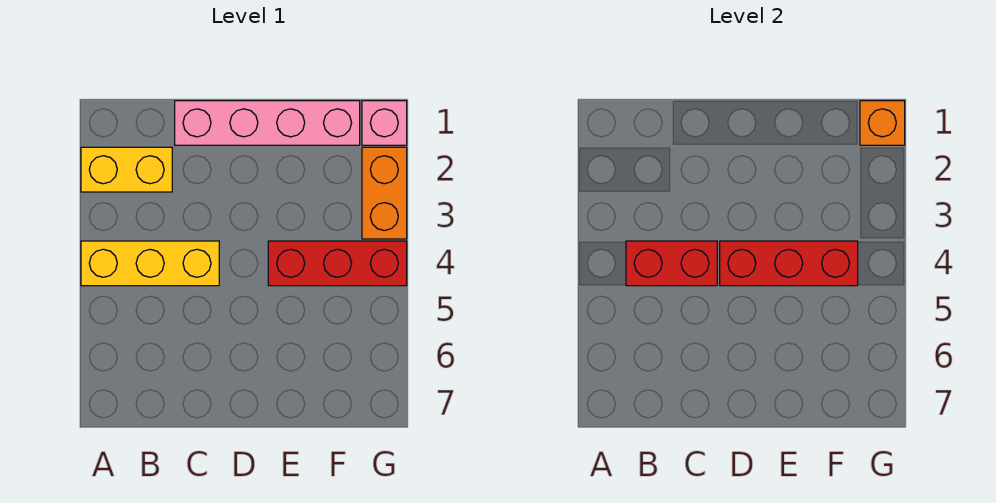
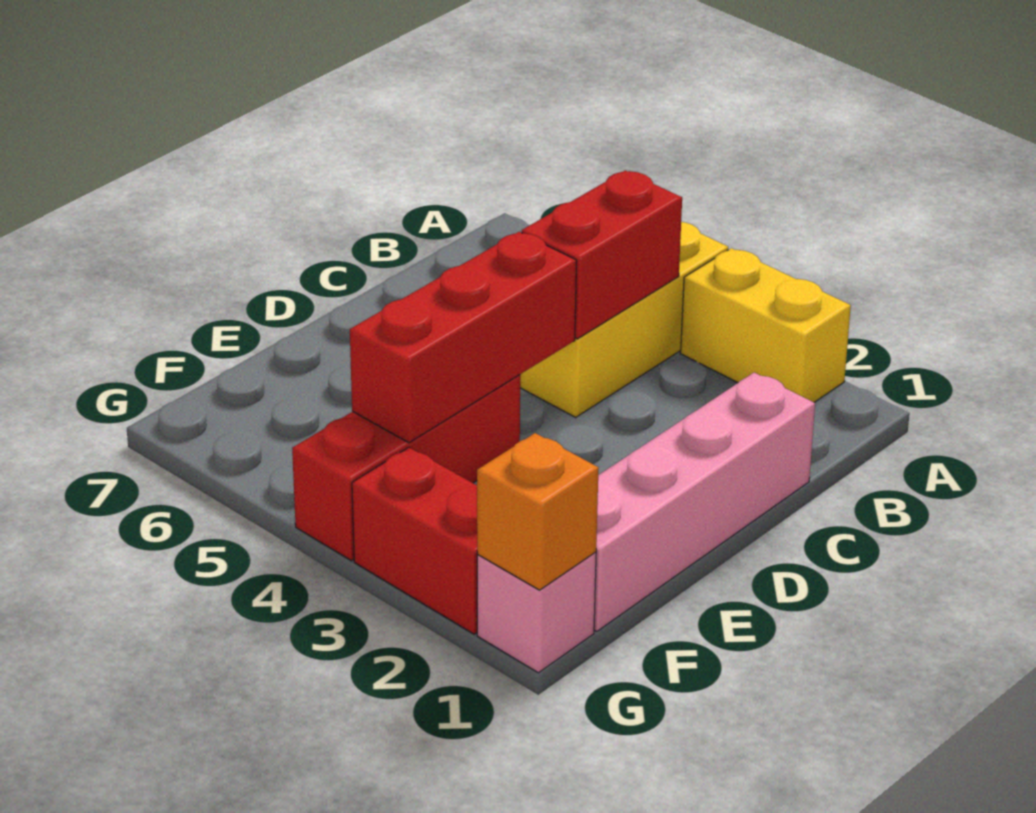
yellow 1x2 brick [81,147,172,192] -> yellow 1x2 brick turned to [681,248,851,402]
orange 1x2 brick [362,147,407,239] -> red 1x2 brick [352,447,478,634]

